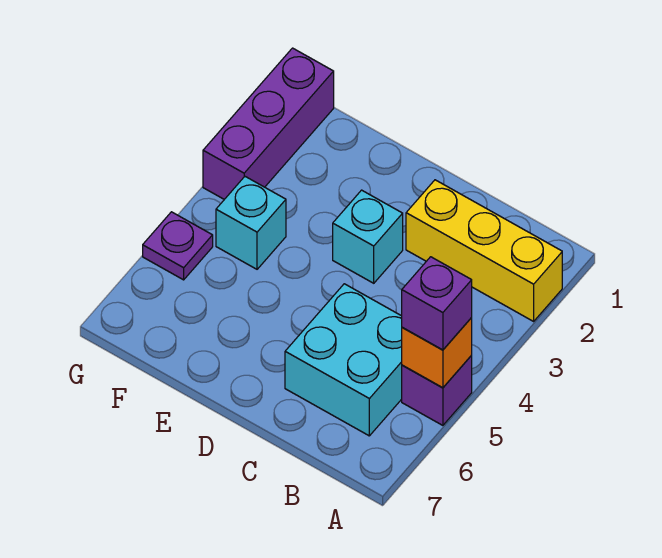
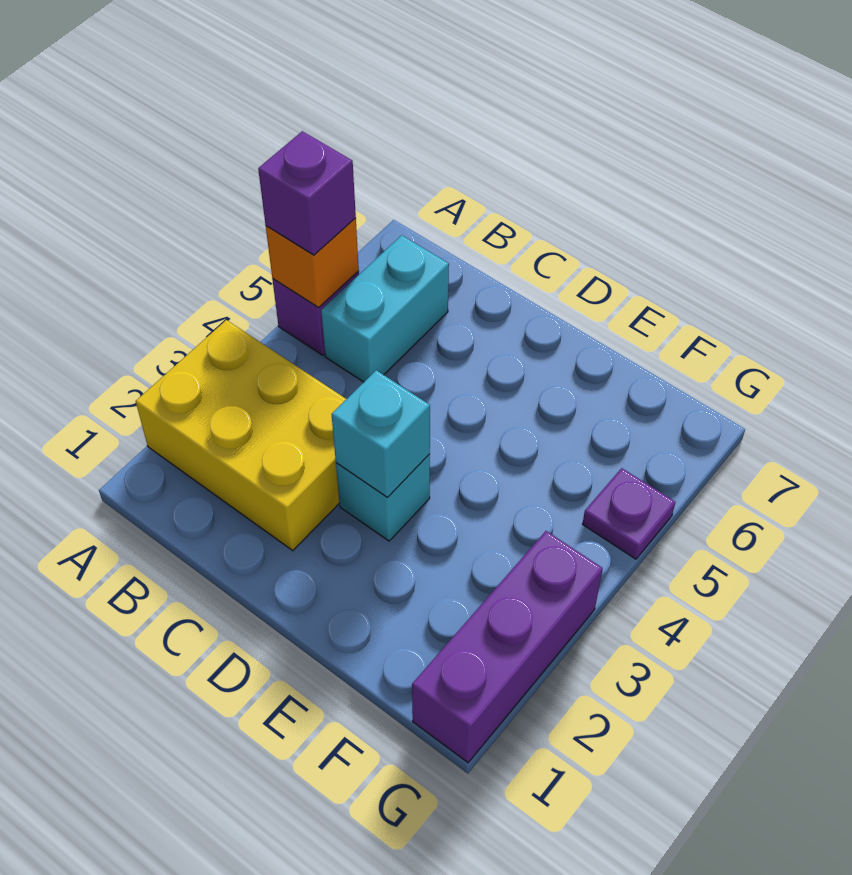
yellow 1x3 brick [406,180,562,321] -> yellow 2x3 brick [136,320,346,551]
cyan 2x2 brick [285,284,402,436] -> cyan 1x2 brick [321,235,449,382]
cyan 1x1 brick [216,177,286,269] -> cyan 1x1 brick moved to [332,370,430,497]

